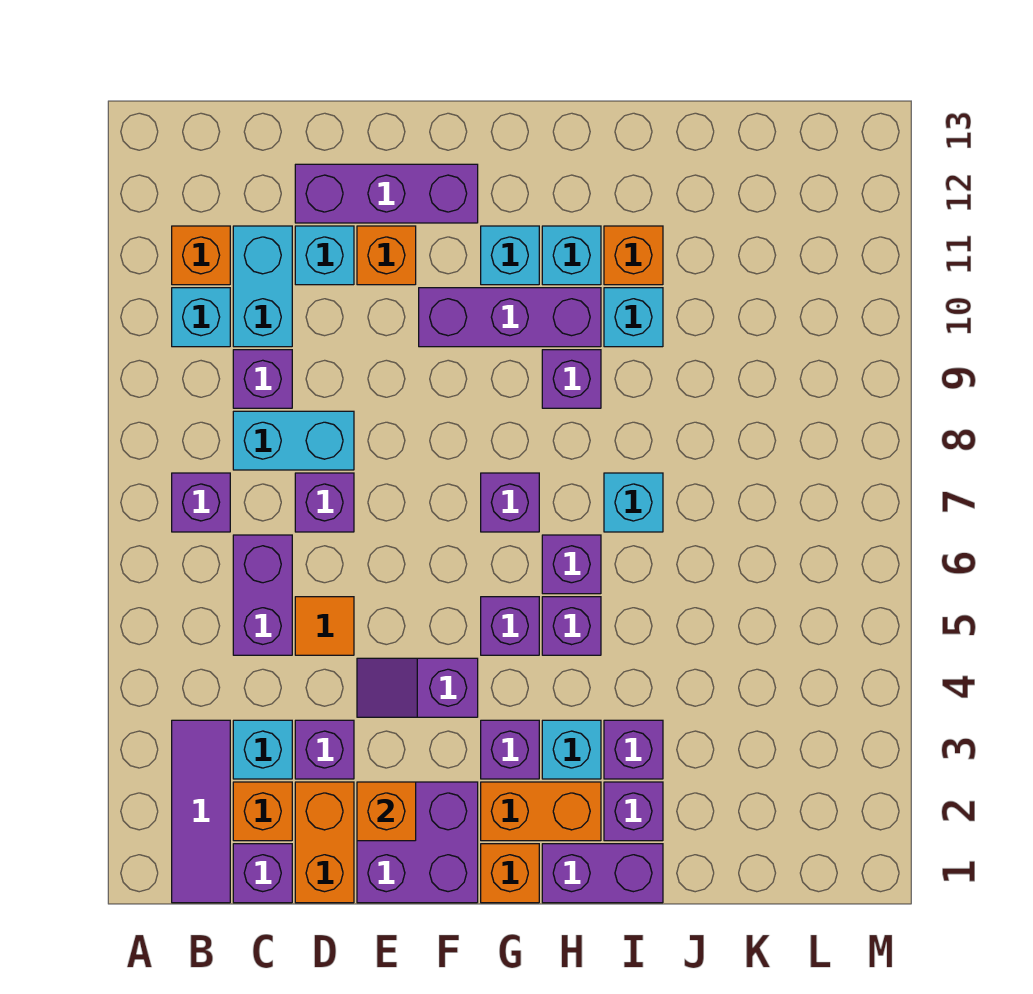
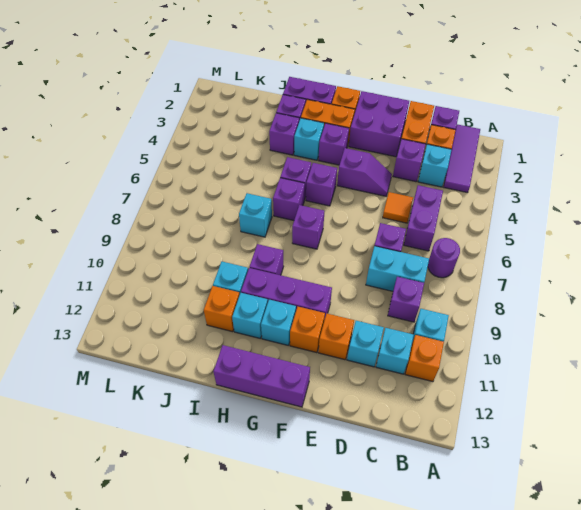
purple 1x1 brick [172,473,230,532] -> purple 1x1 round brick [428,238,460,278]
cyan 1x2 brick [233,226,292,347] -> cyan 1x1 brick [376,328,414,374]
purple 1x3 brick [295,164,478,223] -> purple 1x3 brick moved to [213,345,310,407]
orange 1x1 brick [357,782,416,841] -> orange 1x1 brick moved to [290,307,325,353]

